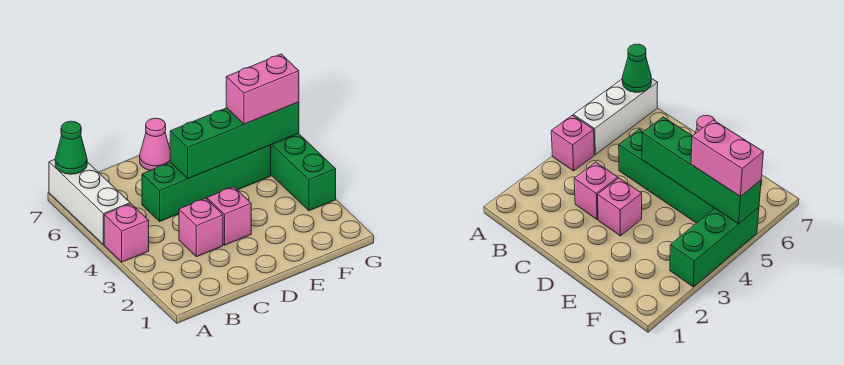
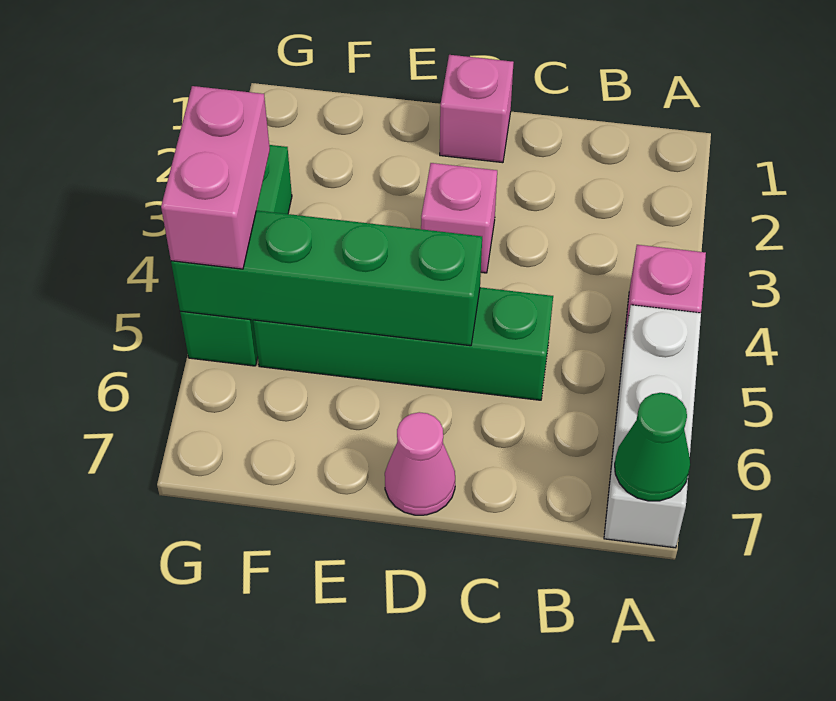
pink 1x1 brick [179,198,223,257] -> pink 1x1 brick moved to [440,55,514,163]
pink 1x2 brick [226,54,299,124] -> pink 1x2 brick turned to [161,86,270,269]

